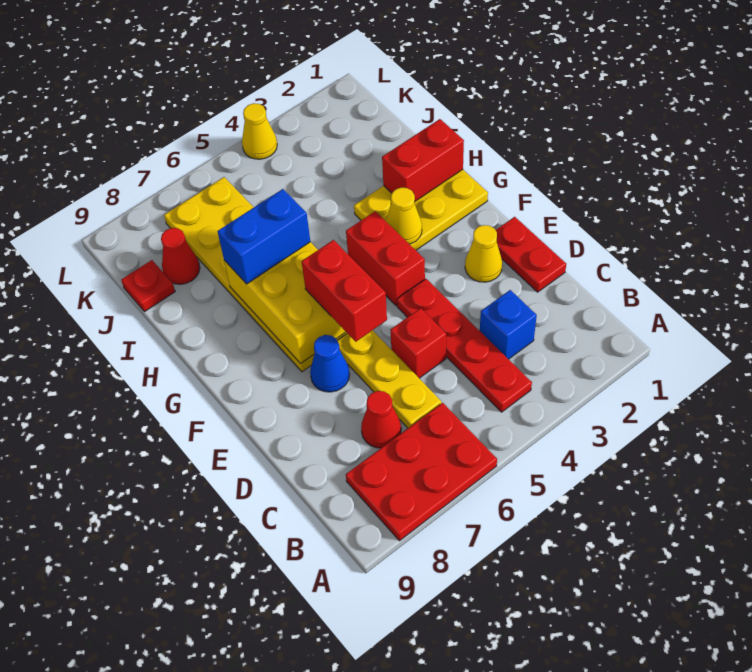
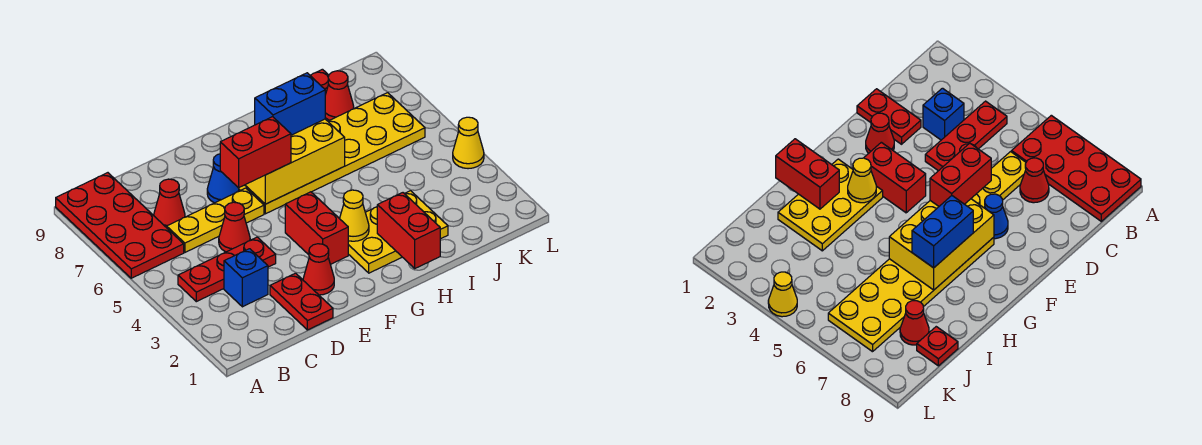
red 2x3 plate [346,403,497,541] -> red 2x4 plate [56,173,184,278]
red 1x4 plate [397,279,532,412] -> red 1x3 plate [178,237,276,302]
red 1x2 plate [496,217,566,292] -> red 1x2 plate turned to [270,273,333,330]
red 1x1 brick [390,308,446,378] -> red 1x1 cone [219,202,250,252]
yellow 1x1 cone [465,225,502,282] -> red 1x1 cone [303,244,334,295]
red 1x2 brick [346,211,425,306] -> red 1x2 brick turned to [285,192,348,265]
yellow 2x3 plate [354,170,488,250] -> yellow 2x3 plate turned to [348,191,448,273]
blue 1x2 brick [218,189,310,284] -> blue 1x2 brick turned to [255,73,325,135]

